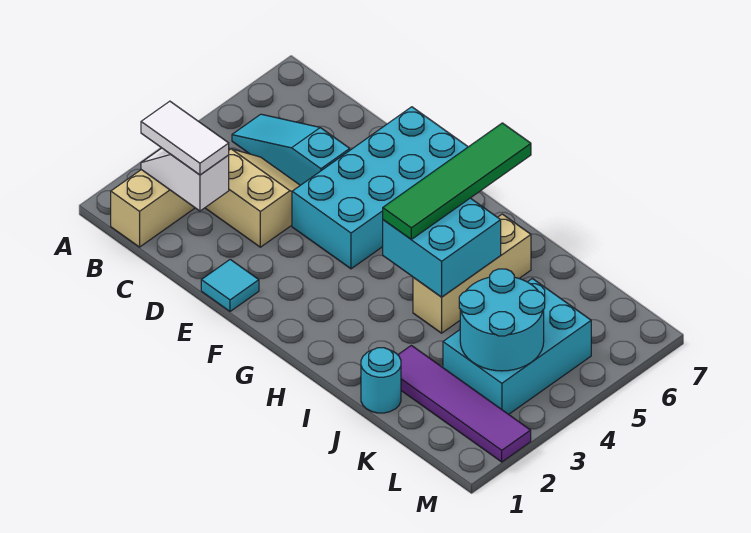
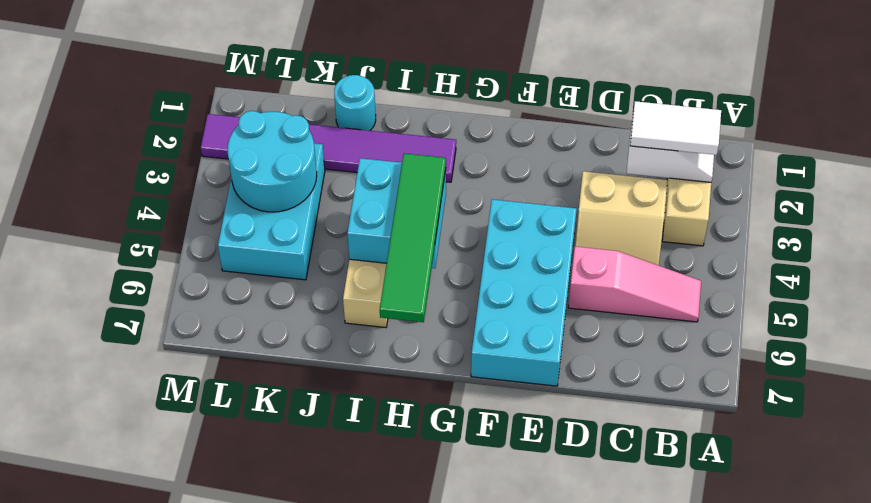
cyan 1x3 slope [232,114,350,185] -> pink 1x3 slope [568,247,701,322]
cyan 1x1 tile [201,259,259,311] -> none
purple 1x4 tile [398,345,531,462] -> purple 1x6 tile [201,114,456,182]

